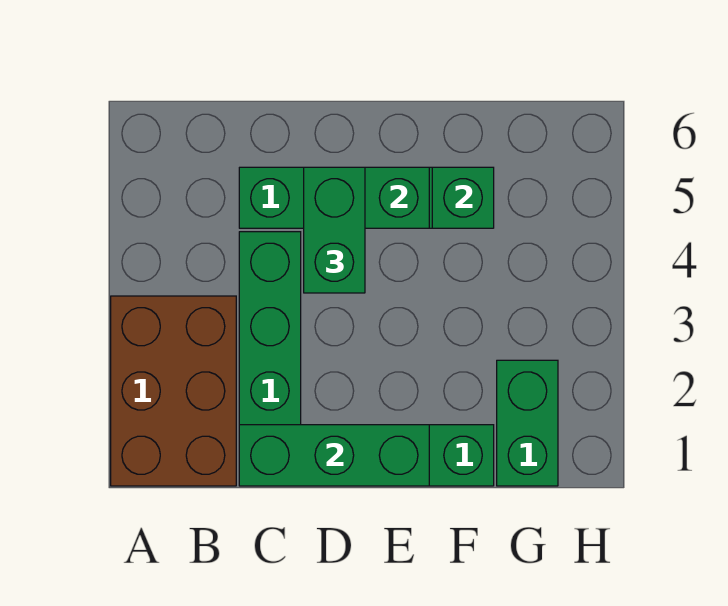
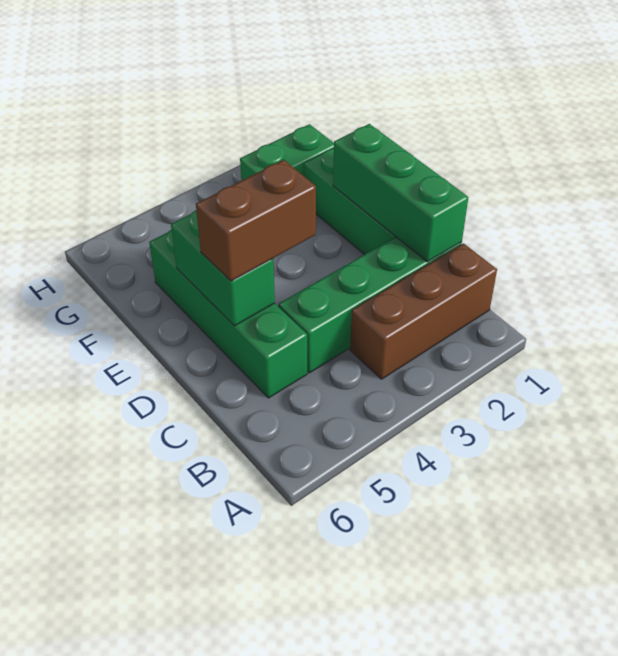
brown 2x3 brick [111,296,236,486] -> brown 1x3 brick [350,243,497,379]
green 1x2 brick [304,167,365,293] -> brown 1x2 brick [196,160,316,281]
green 1x1 brick [432,167,494,228] -> none

